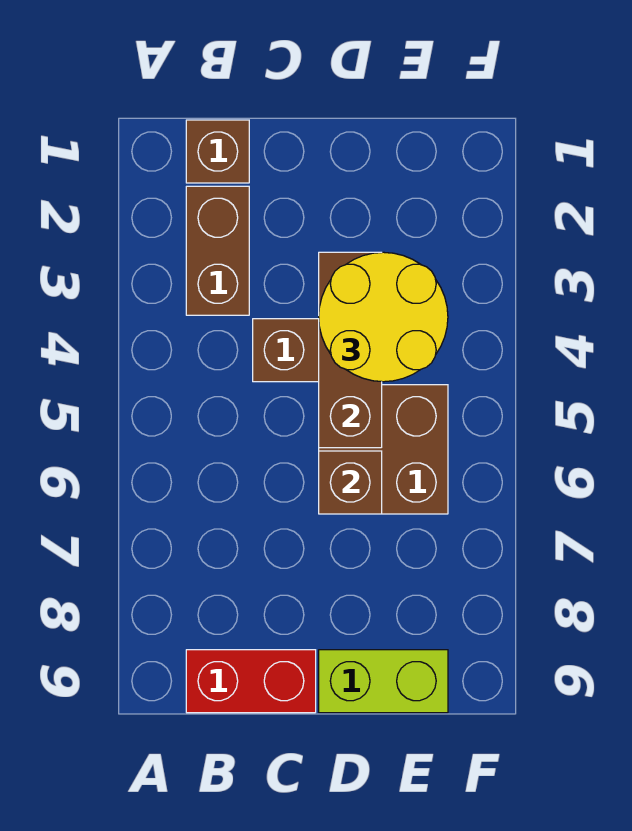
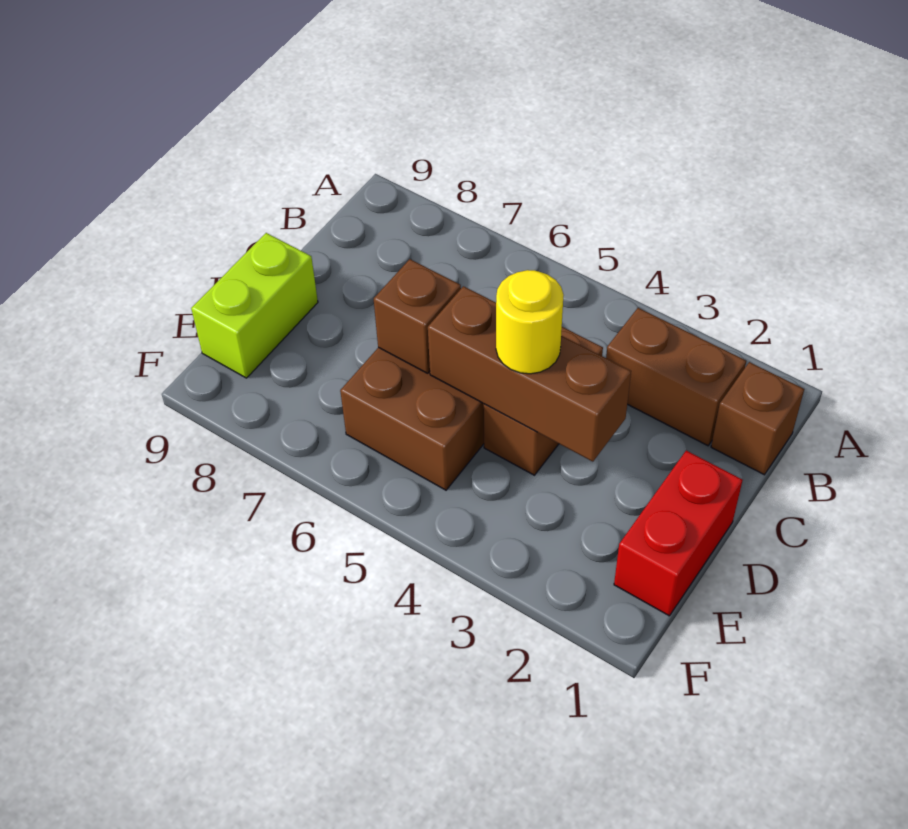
red 1x2 brick [186,650,316,713] -> red 1x2 brick moved to [614,451,742,616]
yellow 2x2 round brick [319,252,448,382] -> yellow 1x1 round brick [496,270,563,374]

